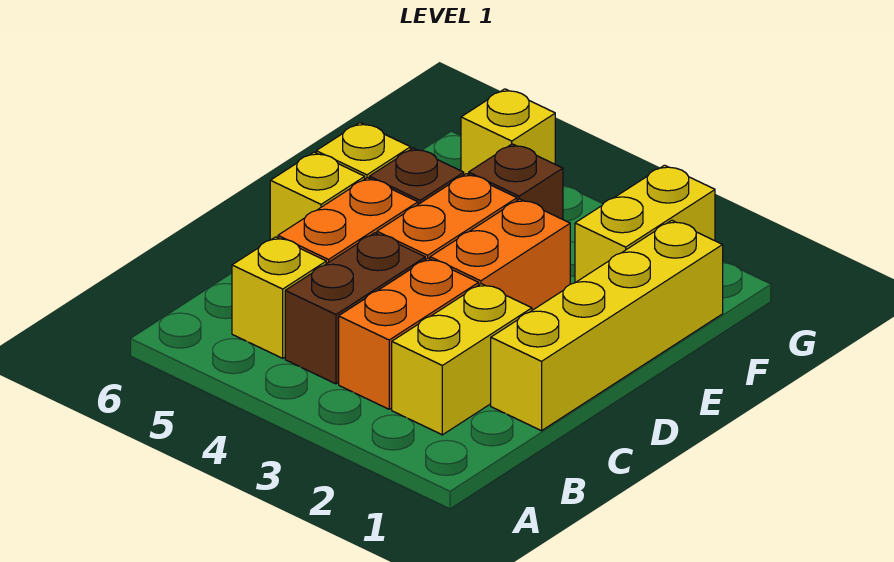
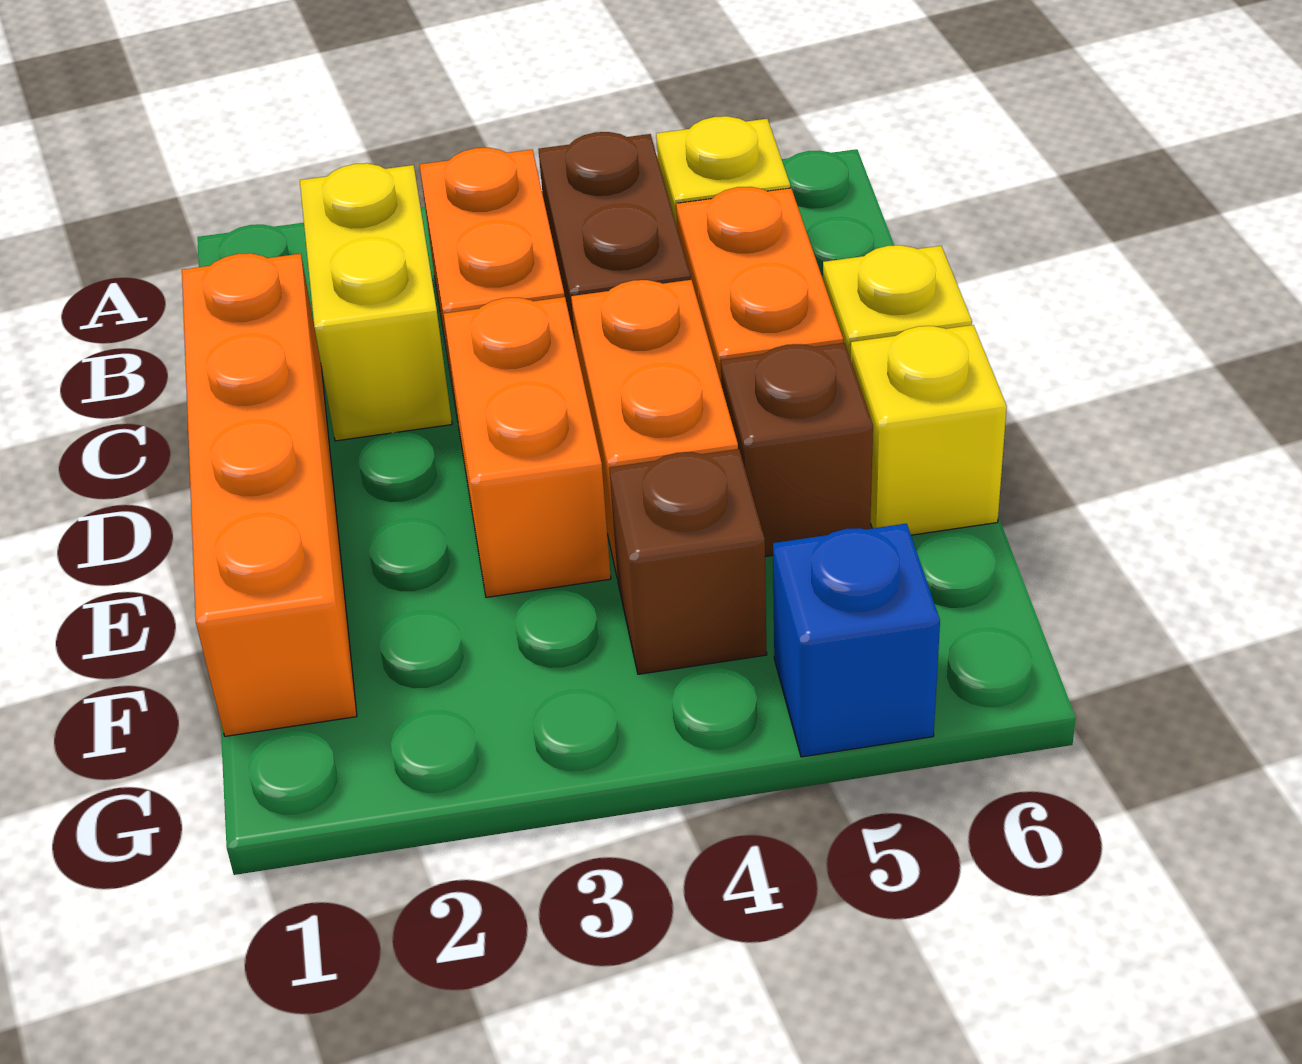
yellow 1x4 brick [491,221,723,431] -> orange 1x4 brick [182,253,357,736]
yellow 1x2 brick [575,165,715,283] -> none
yellow 1x1 brick [461,89,555,175] -> blue 1x1 brick [773,524,940,757]

